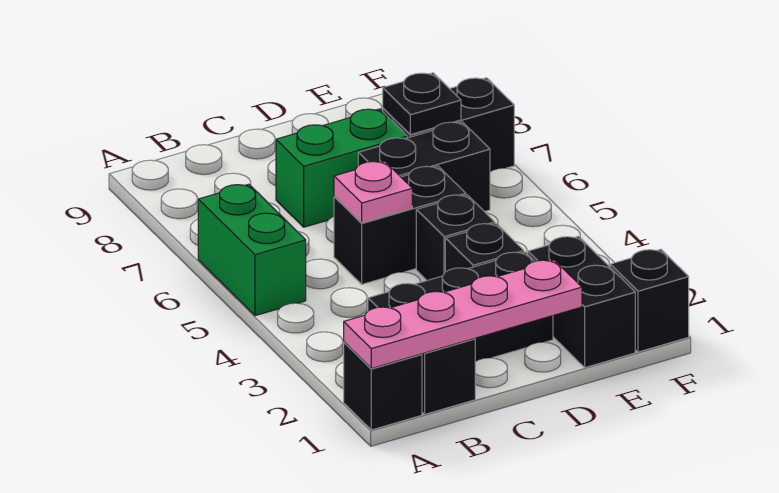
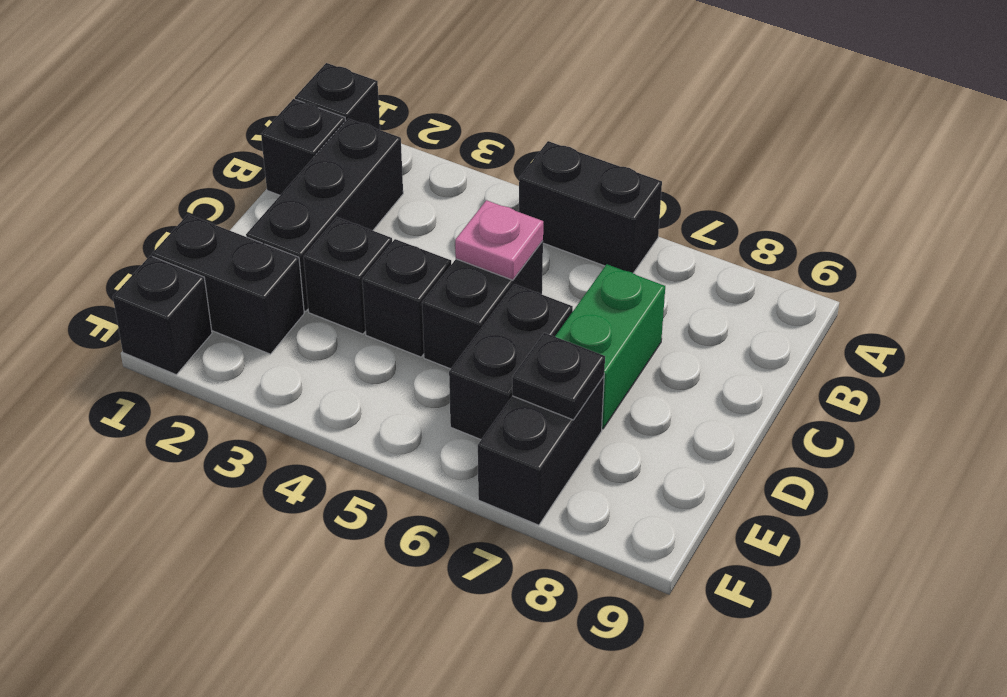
pink 1x4 plate [344,260,582,368] -> none
green 1x2 brick [198,184,306,316] -> black 1x2 brick [519,141,662,273]

